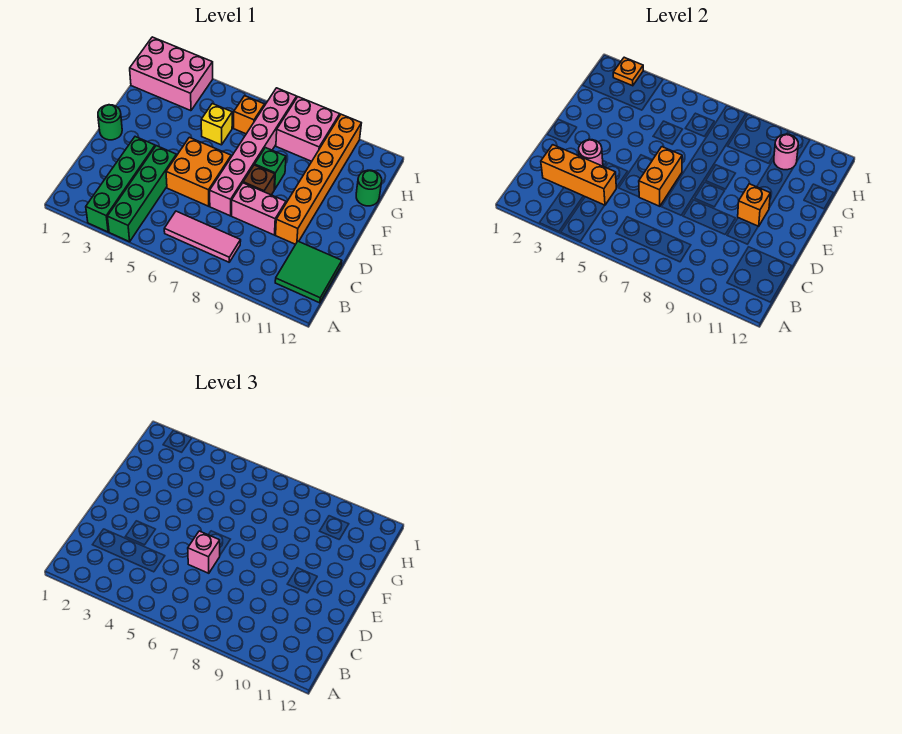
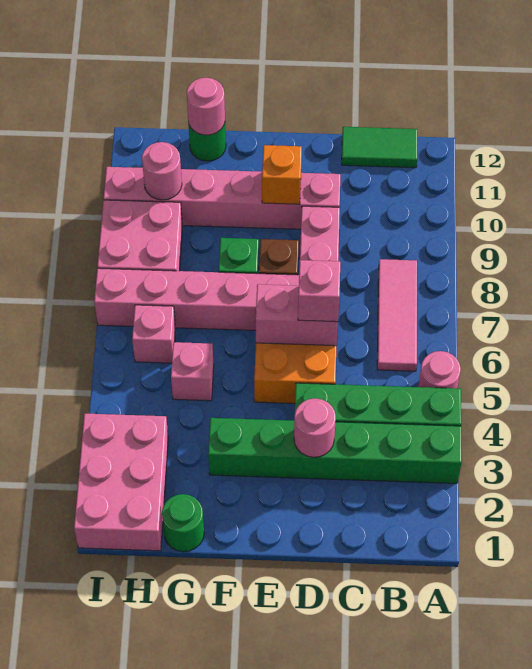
green 1x4 brick [86,137,155,232] -> green 1x6 brick [208,418,462,483]
none -> pink 1x1 round brick [418,351,461,388]
green 2x2 tile [275,241,342,303] -> green 1x2 tile [342,127,417,168]
orange 1x3 brick [541,145,616,205] -> none
orange 1x2 brick [639,147,682,206] -> pink 1x2 brick [256,284,338,346]
orange 1x6 brick [276,114,361,244] -> pink 1x6 brick [104,167,340,229]
green 1x1 round brick [98,105,122,140] -> green 1x1 round brick moved to [162,494,204,552]
yellow 1x1 brick [201,104,232,145] -> pink 1x1 brick [171,342,214,401]
none -> pink 1x1 round brick [187,78,225,135]
orange 1x1 brick [234,96,265,134] -> pink 1x1 brick [132,305,176,363]
orange 1x1 plate [613,57,643,86] -> none

